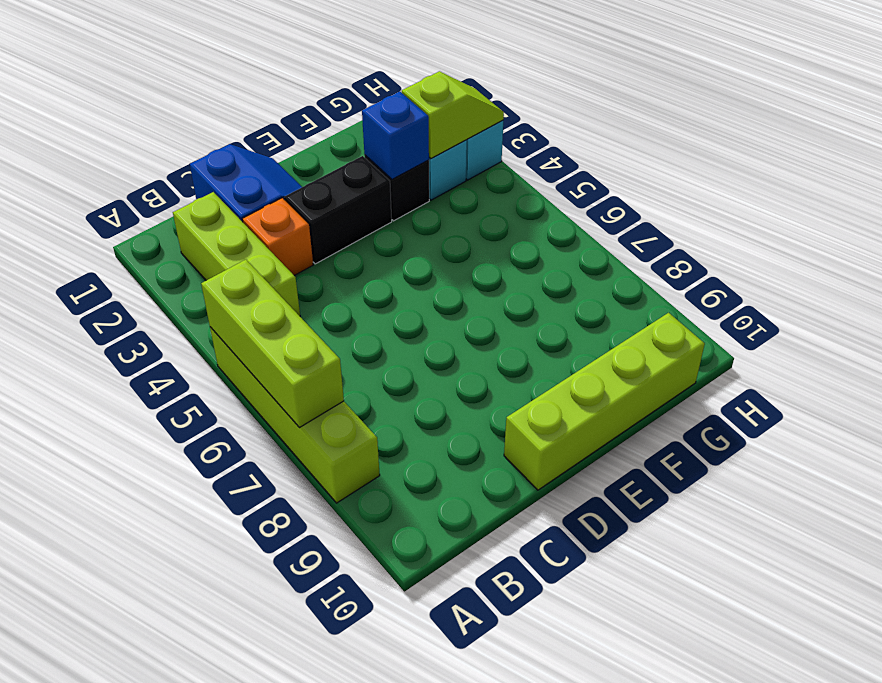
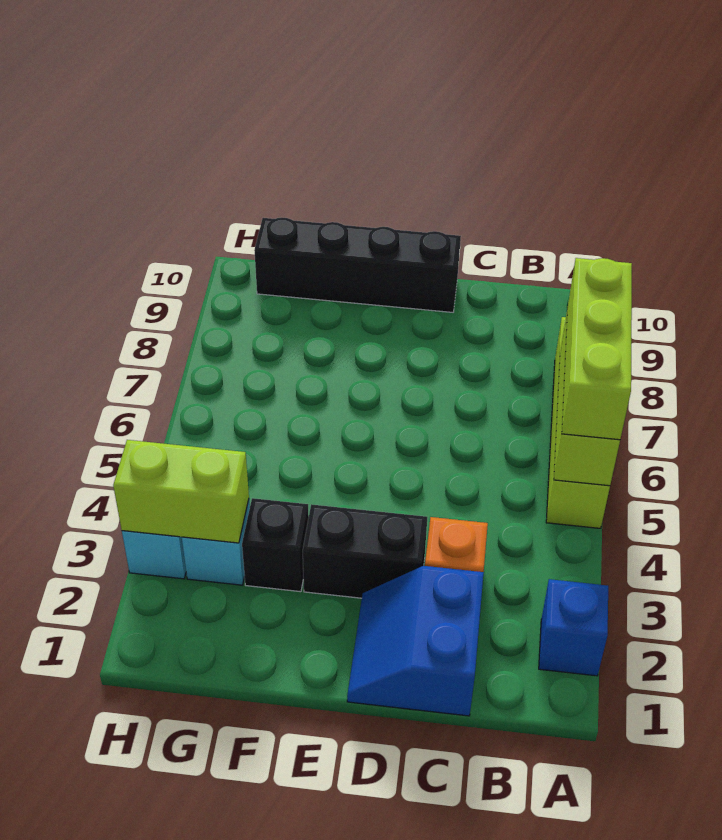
lime 1x3 brick [173,192,300,316] -> lime 1x3 brick moved to [562,258,632,440]
lime 1x4 brick [504,313,705,490] -> black 1x4 brick [254,218,461,312]
blue 1x1 brick [362,91,429,179] -> blue 1x1 brick moved to [539,579,608,676]
lime 1x2 slope [402,71,504,159] -> lime 1x2 brick [113,440,249,543]

